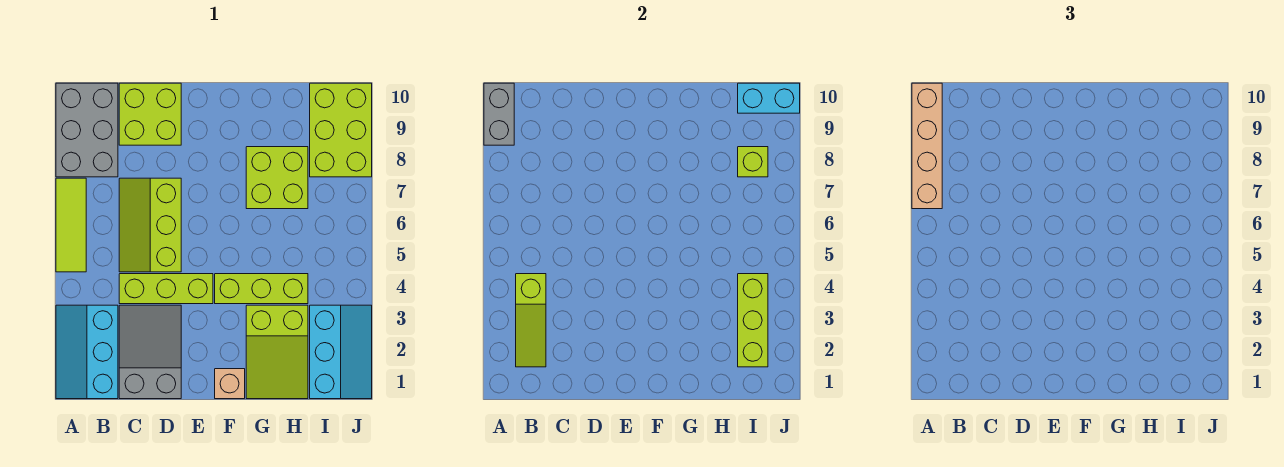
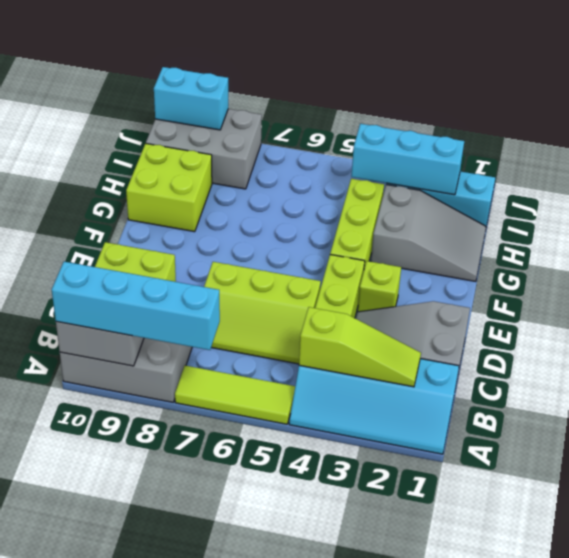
cyan 2x3 slope [56,305,118,399] -> cyan 2x4 slope [289,359,459,454]
tan 1x4 brick [912,83,942,209] -> cyan 1x4 brick [52,262,220,350]
tan 1x1 brick [215,369,245,399] -> none
lime 2x3 slope [246,305,308,399] -> grey 2x3 slope [371,185,486,282]
lime 2x2 brick [246,147,308,209] -> lime 2x2 brick moved to [126,144,212,232]
lime 1x3 brick [738,274,768,367] -> cyan 1x3 brick [351,124,464,195]
lime 2x3 brick [310,83,372,177] -> grey 2x3 brick [146,109,262,189]
lime 1x1 brick [738,147,768,177] -> lime 1x1 brick moved to [358,261,401,312]
cyan 1x2 brick [738,83,800,113] -> cyan 1x2 brick turned to [154,67,228,130]

